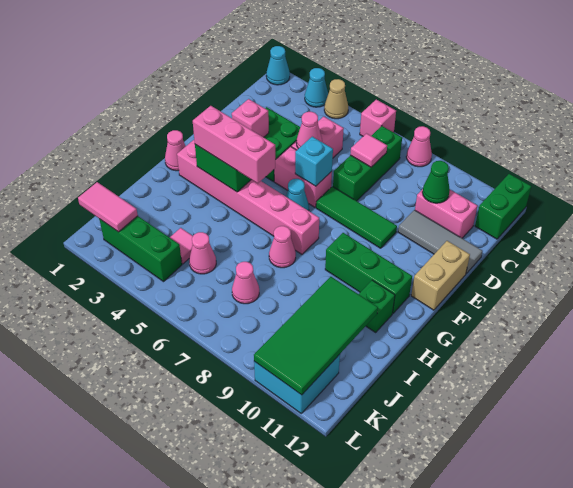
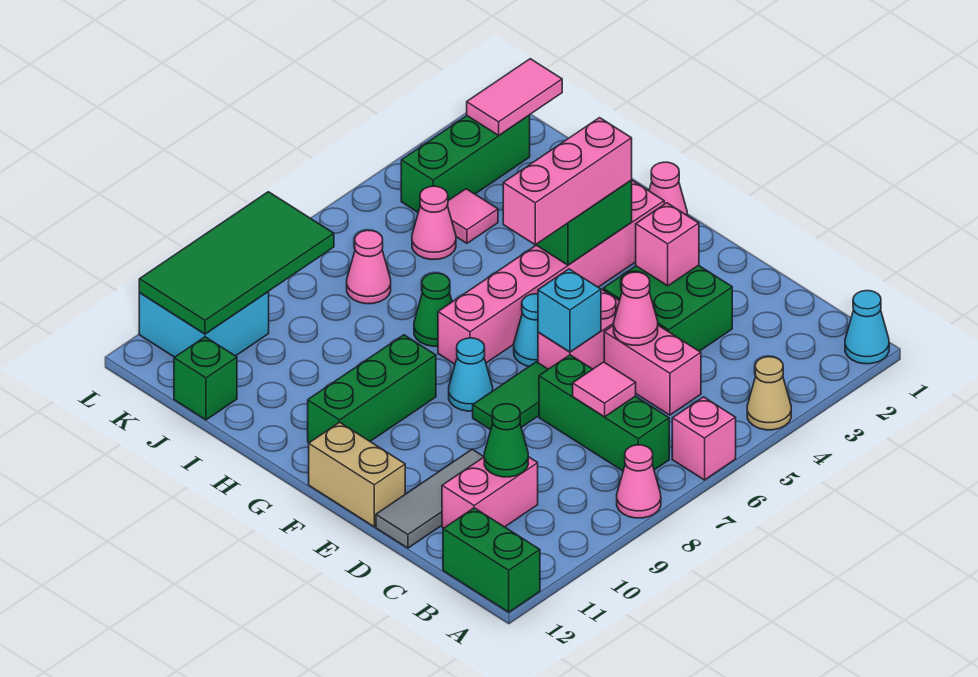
cyan 1x1 cone [305,68,328,107] -> cyan 1x1 cone moved to [449,338,493,411]
green 1x3 tile [316,186,397,248] -> green 1x2 tile [473,362,548,430]
pink 1x1 cone [269,226,296,268] -> green 1x1 cone [414,273,452,346]
green 1x1 brick [359,280,395,332] -> green 1x1 brick moved to [174,337,237,420]
green 2x4 tile [254,277,378,395] -> green 2x4 tile turned to [139,192,334,334]

